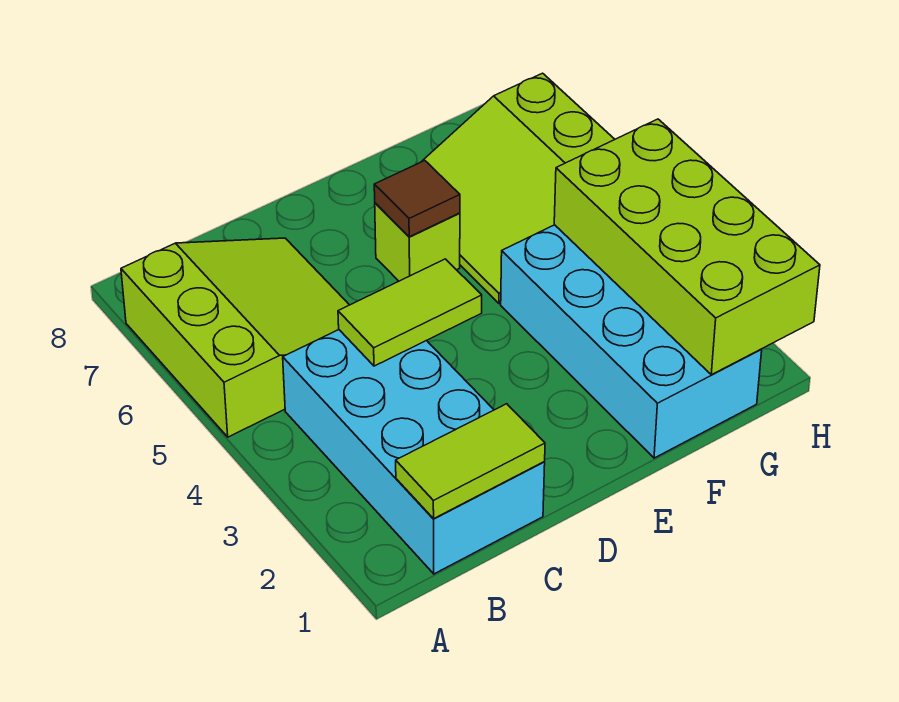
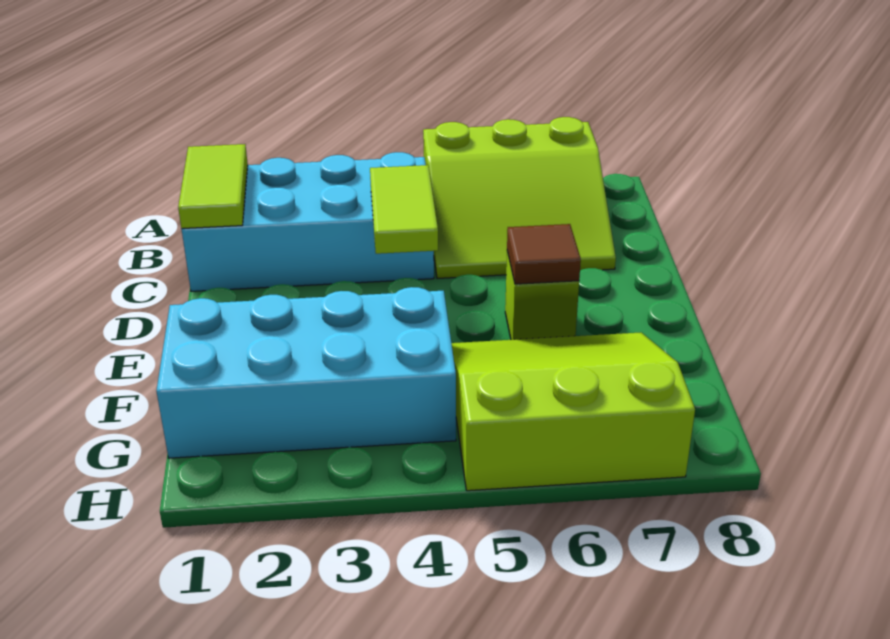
lime 2x4 brick [554,119,820,375] -> none

